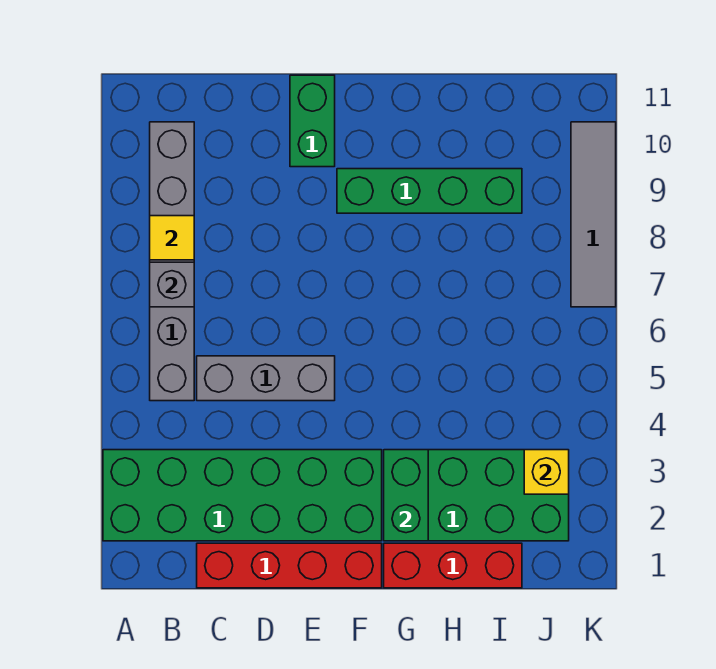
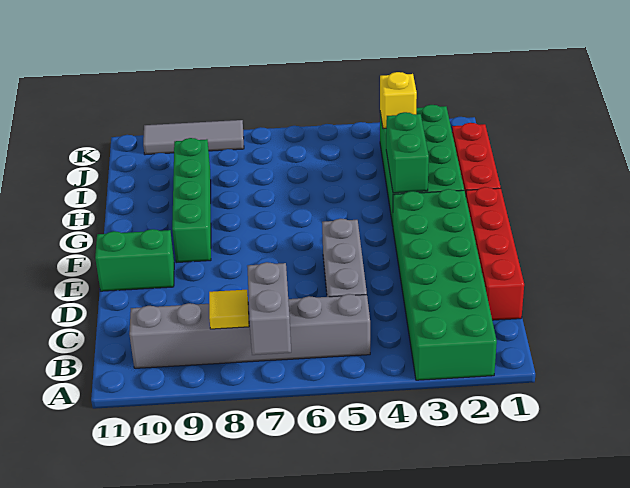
grey 1x1 brick [150,262,194,307] -> grey 1x2 brick [247,262,291,355]
green 1x2 brick [384,450,428,541] -> green 1x2 brick turned to [386,112,429,193]
grey 1x4 tile [571,122,616,307] -> grey 1x3 tile [143,120,244,155]

